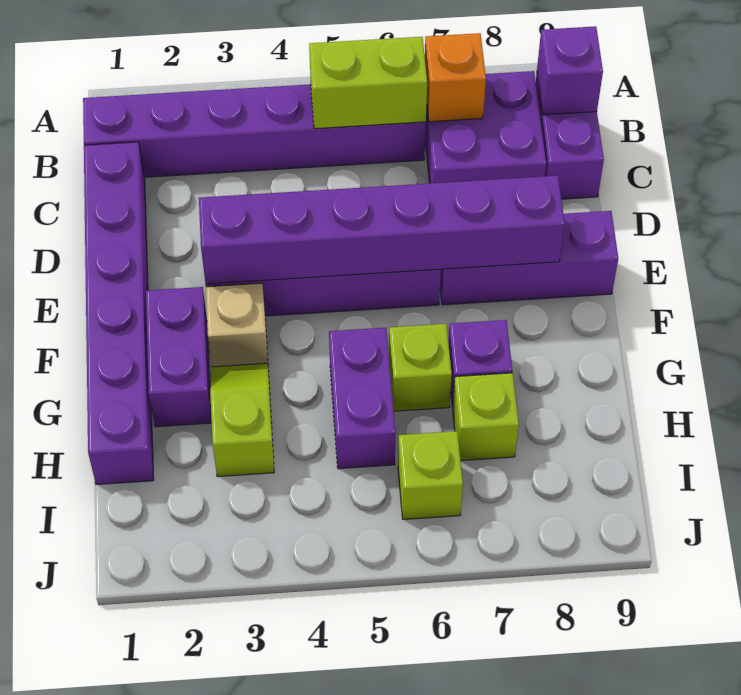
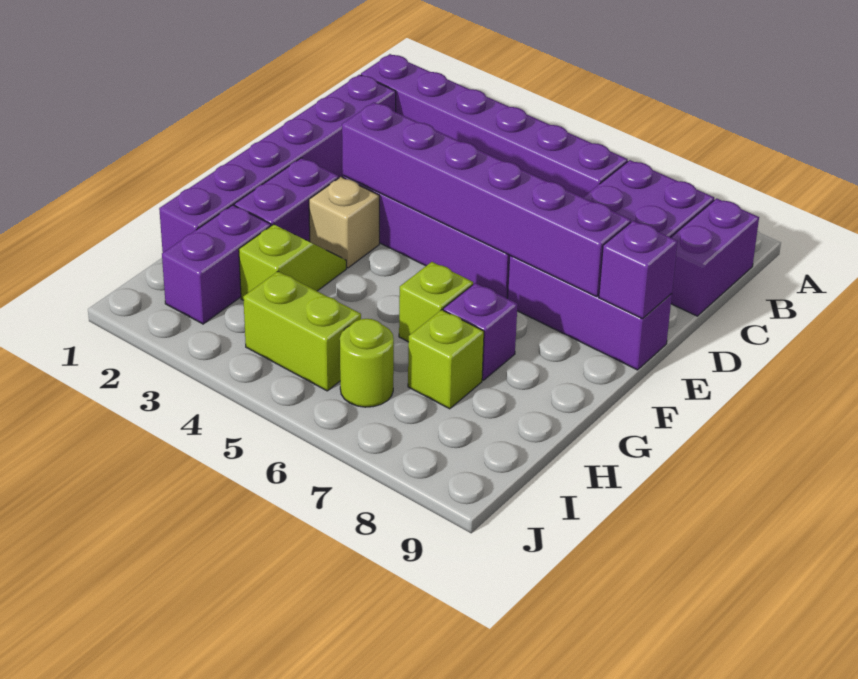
lime 1x2 brick [309,37,427,129] -> lime 1x2 brick moved to [243,271,361,391]
orange 1x1 brick [425,33,486,122] -> none
purple 1x1 brick [537,26,603,115] -> purple 1x1 brick moved to [599,221,678,319]
purple 1x2 brick [329,328,396,469] -> purple 1x2 brick moved to [162,205,271,324]
lime 1x1 brick [398,431,463,519] -> lime 1x1 round brick [340,319,394,407]

